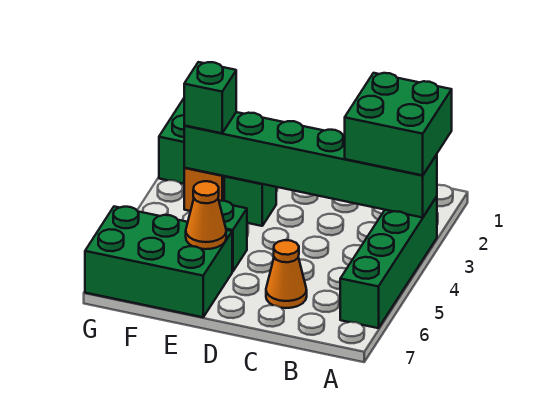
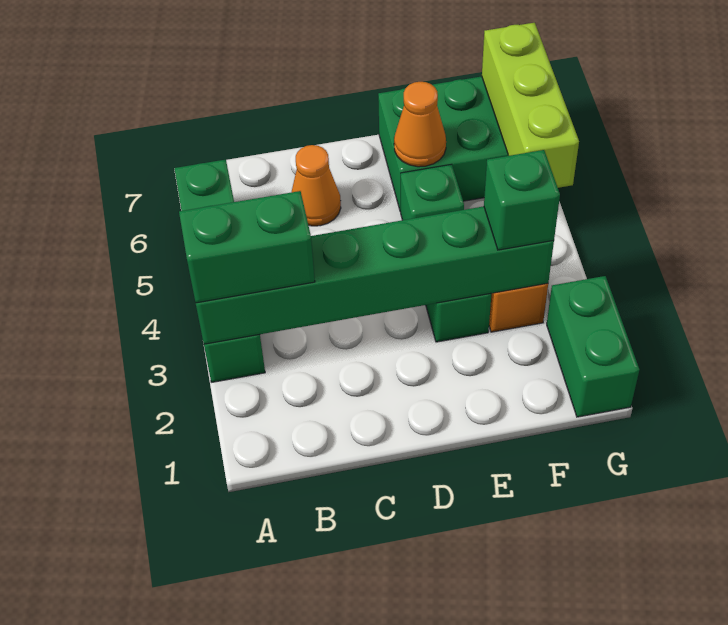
green 2x2 brick [345,73,452,175] -> green 1x2 brick [179,191,315,303]
none -> lime 1x3 brick [482,23,579,188]

